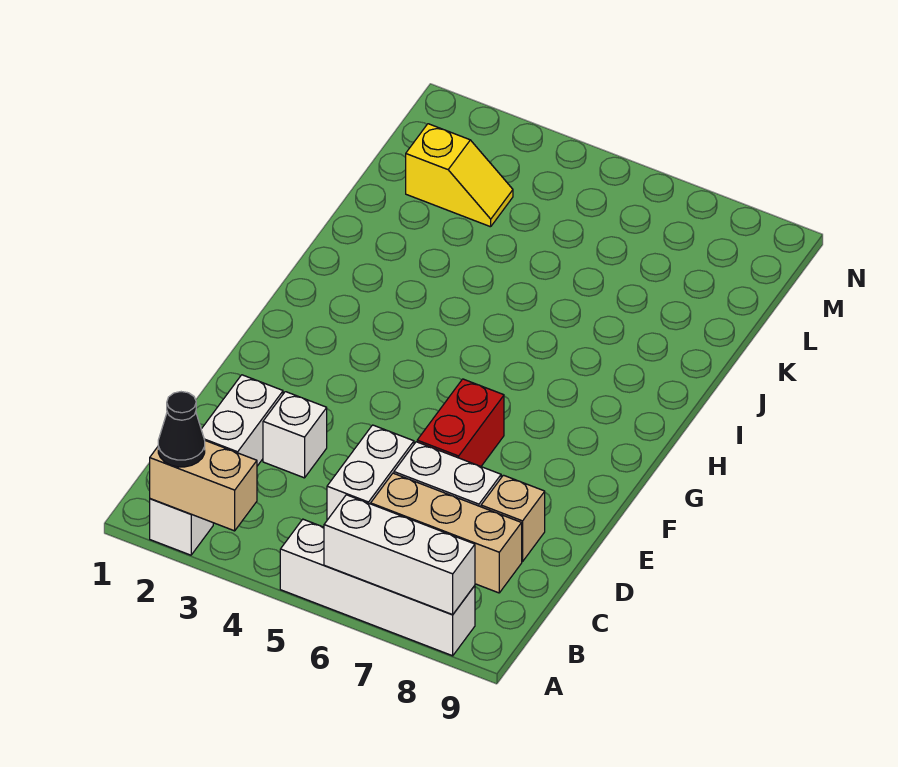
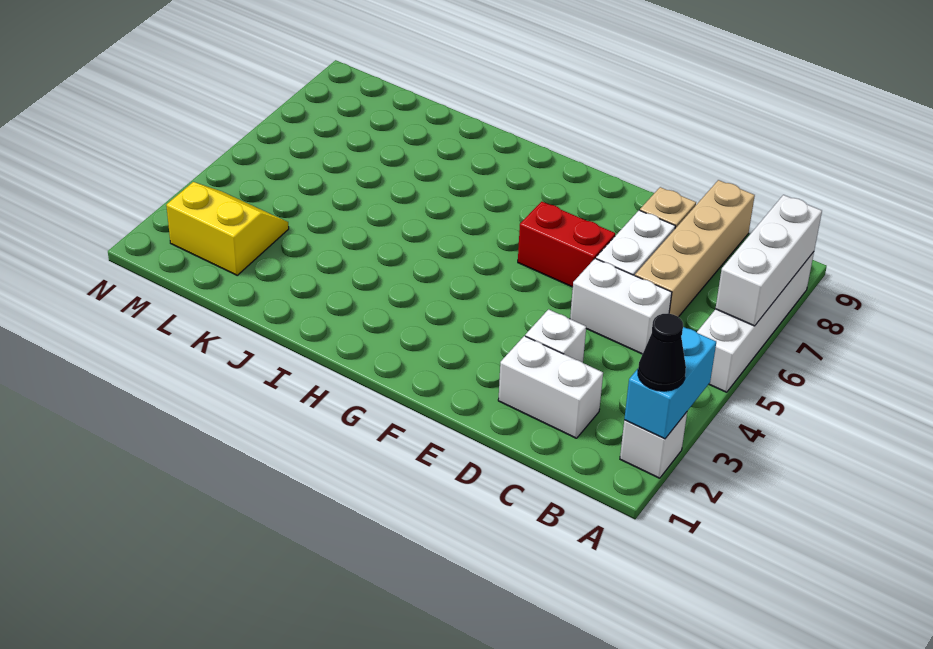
tan 1x2 brick [150,441,257,531] -> cyan 1x2 brick [624,327,716,439]
tan 1x3 brick [371,473,522,593] -> tan 1x4 brick [635,180,755,317]
yellow 1x2 slope [406,124,513,227] -> yellow 2x2 slope [166,182,289,275]

